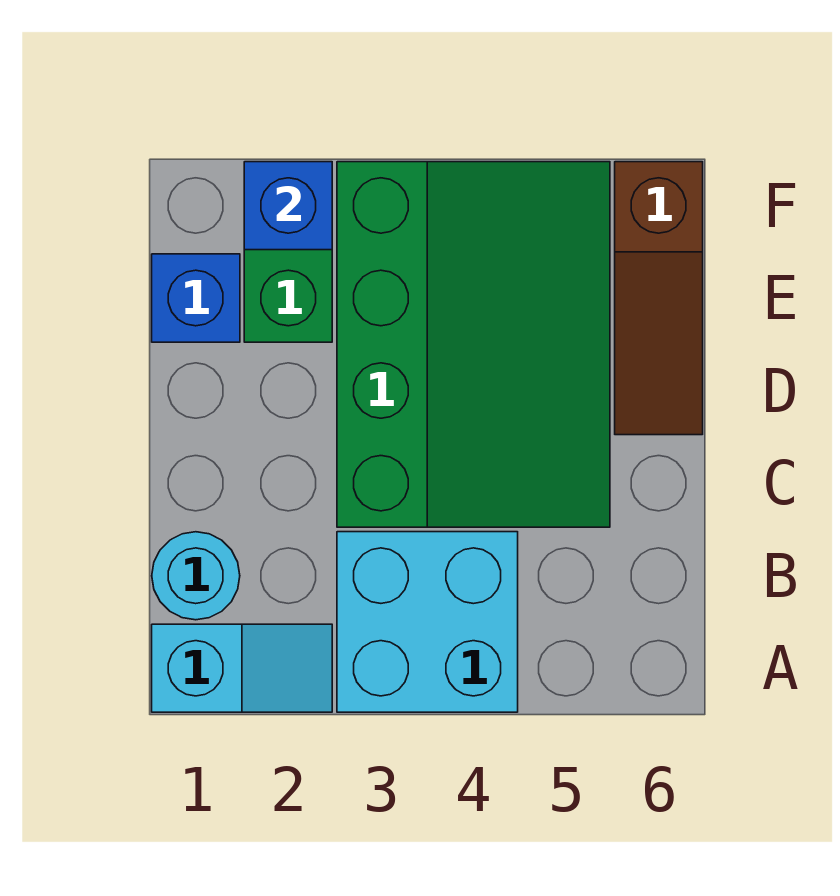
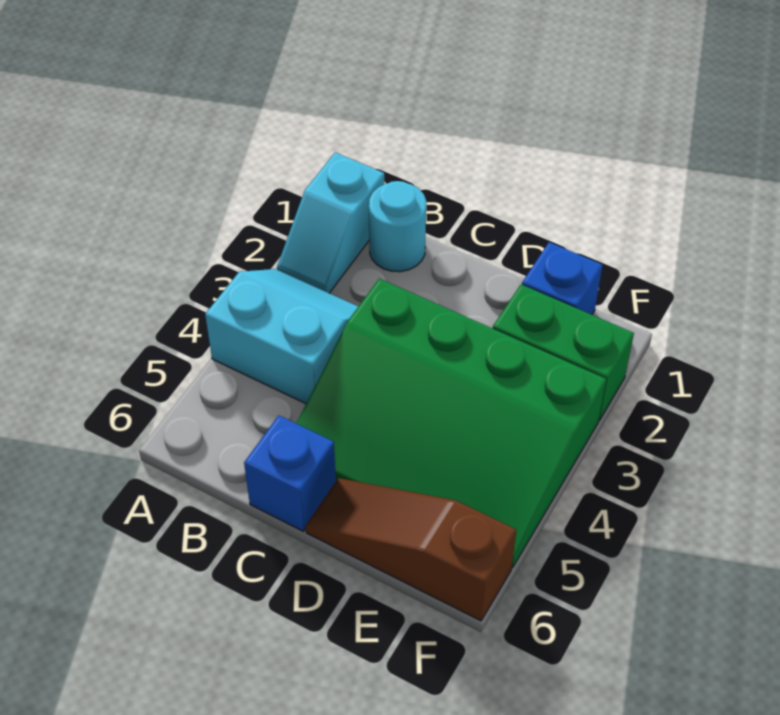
cyan 2x2 brick [337,532,518,712] -> cyan 2x2 slope [205,269,358,404]
blue 1x1 brick [244,162,332,250] -> blue 1x1 brick moved to [244,416,336,531]

